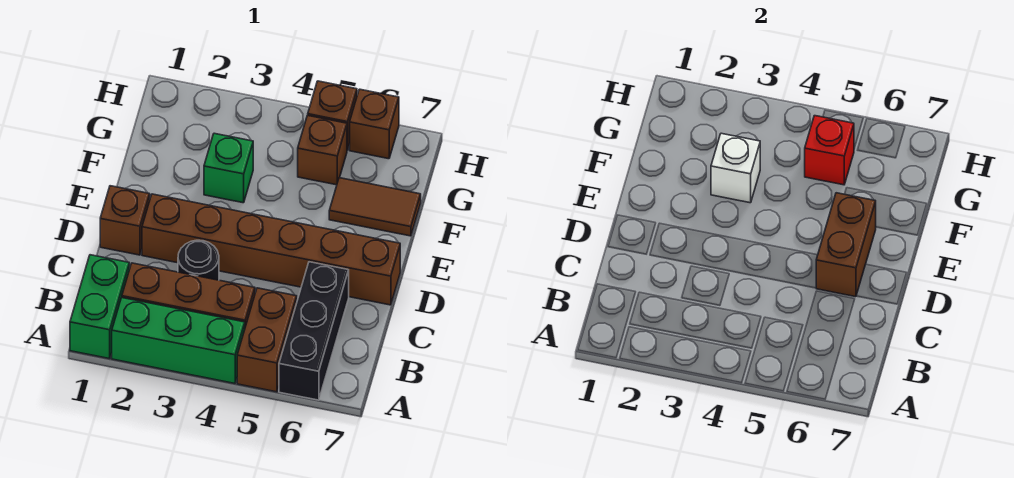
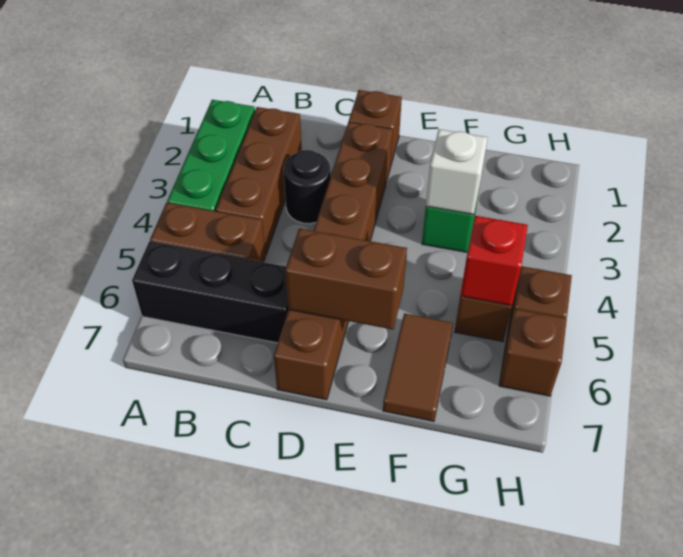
green 1x2 brick [70,255,129,359] -> none

